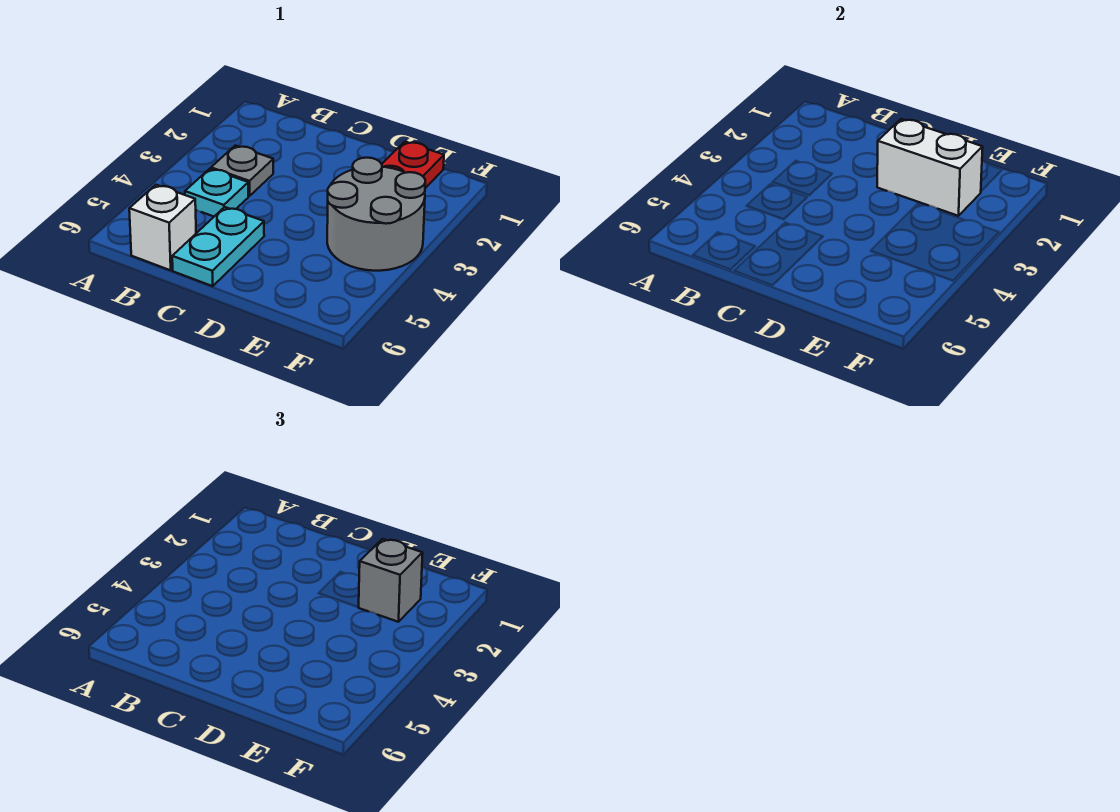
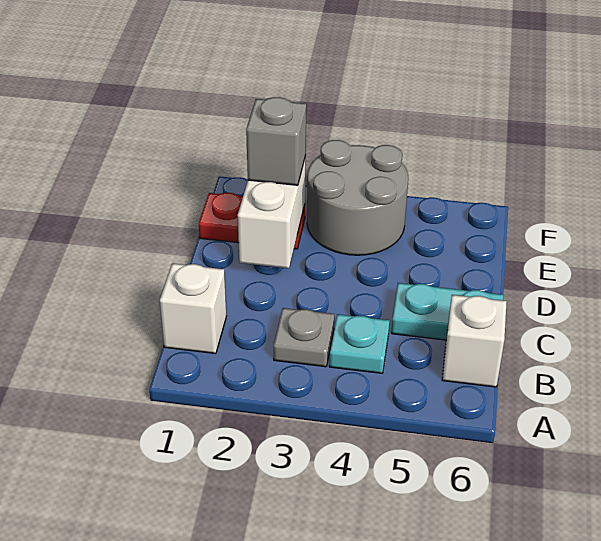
none -> white 1x1 brick [160,263,227,354]

